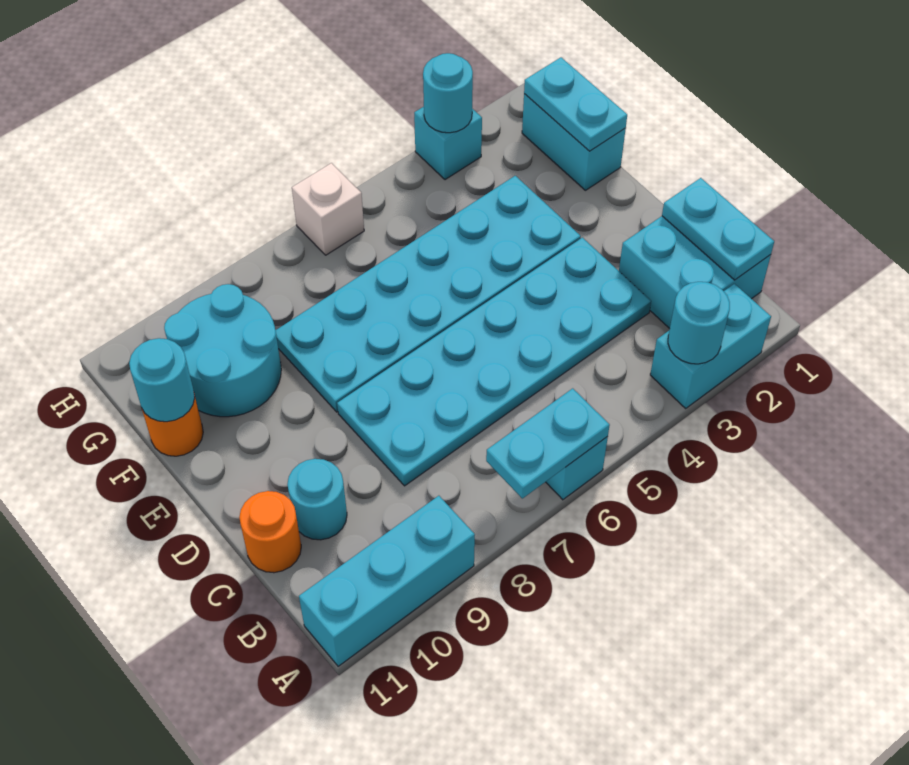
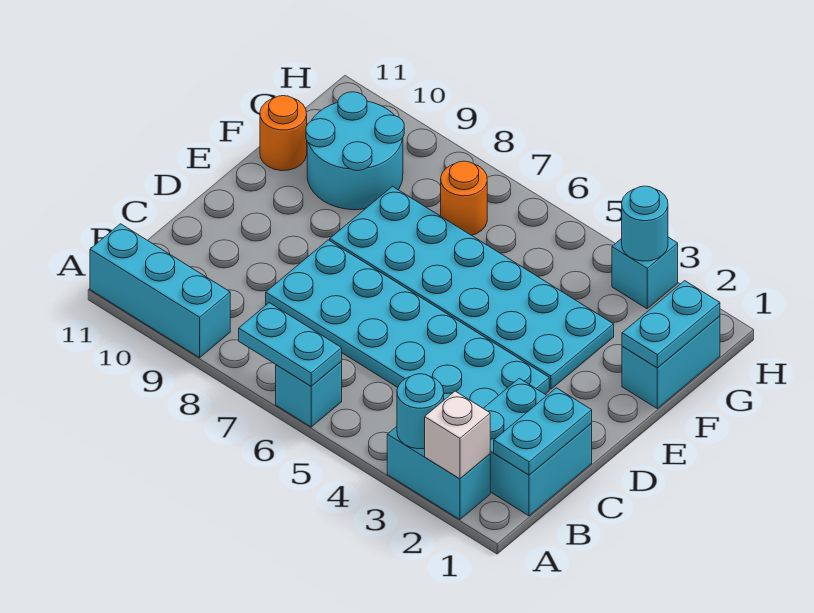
cyan 1x1 round brick [287,459,347,540] -> none
orange 1x1 round brick [239,491,301,573] -> orange 1x1 round brick moved to [441,161,487,235]
cyan 1x1 round brick [129,338,195,422] -> none
white 1x1 brick [292,163,364,255] -> white 1x1 brick moved to [425,391,490,479]

